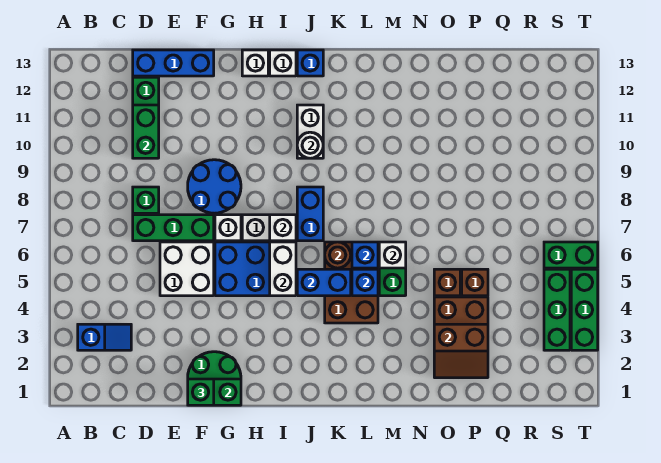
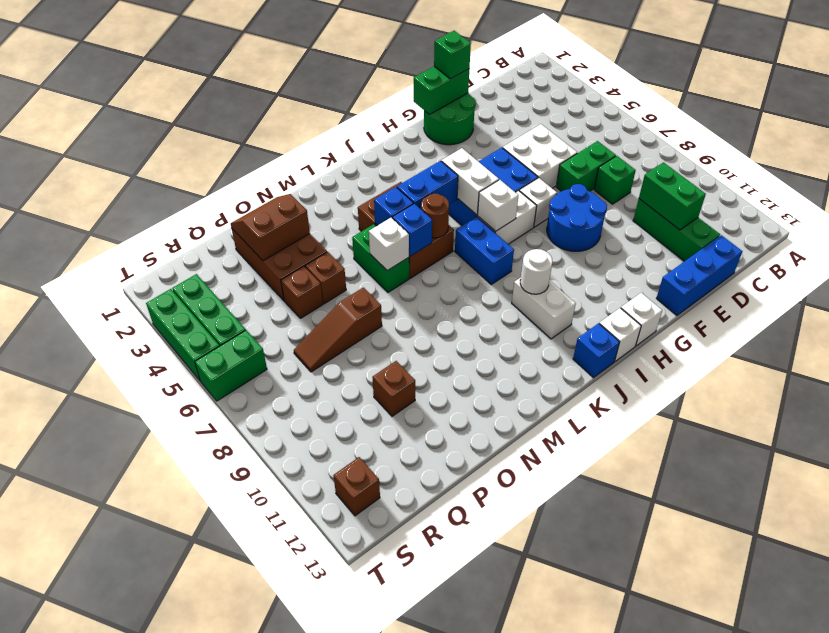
blue 1x2 slope [78,324,131,350] -> none
green 1x3 brick [133,215,214,241] -> green 1x2 brick [556,141,616,191]
none -> brown 1x3 slope [294,287,382,372]
none -> brown 1x1 brick [372,361,415,416]
none -> brown 1x1 brick [333,457,380,516]

